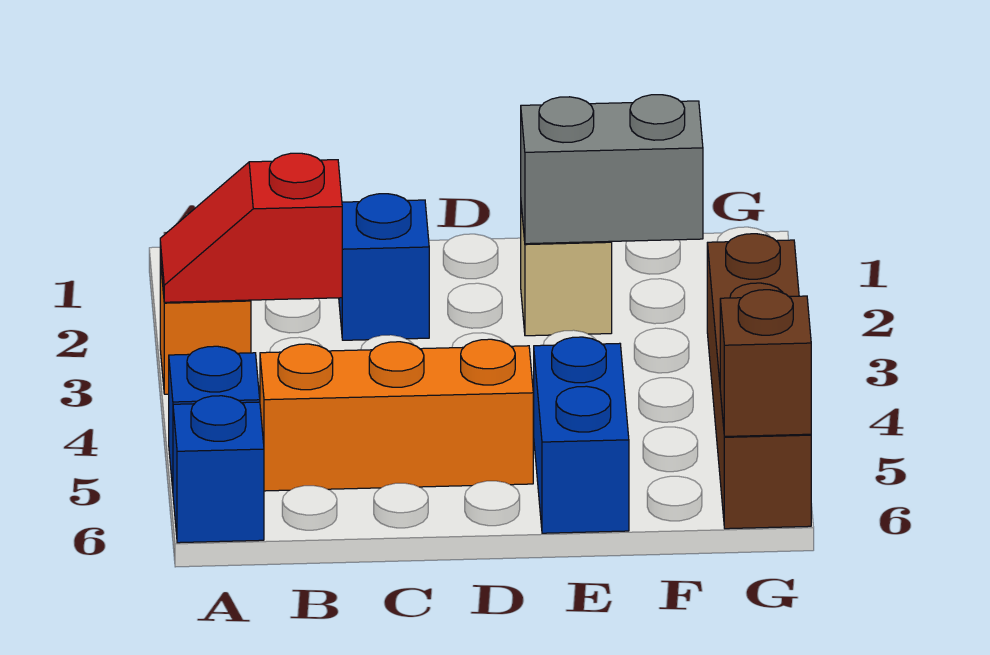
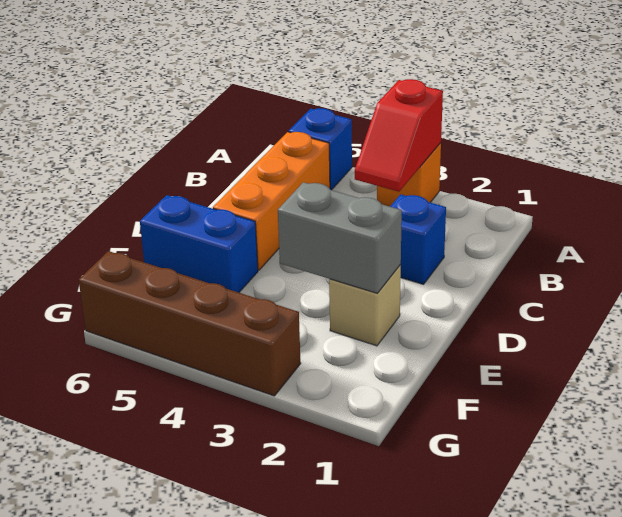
red 1x2 slope [160,153,342,302] -> red 1x2 slope turned to [355,79,443,192]
blue 1x1 brick [173,396,264,543] -> none
grey 1x2 brick [521,95,703,244] -> grey 1x2 brick turned to [278,182,402,293]
brown 1x1 brick [720,290,811,436] -> none

